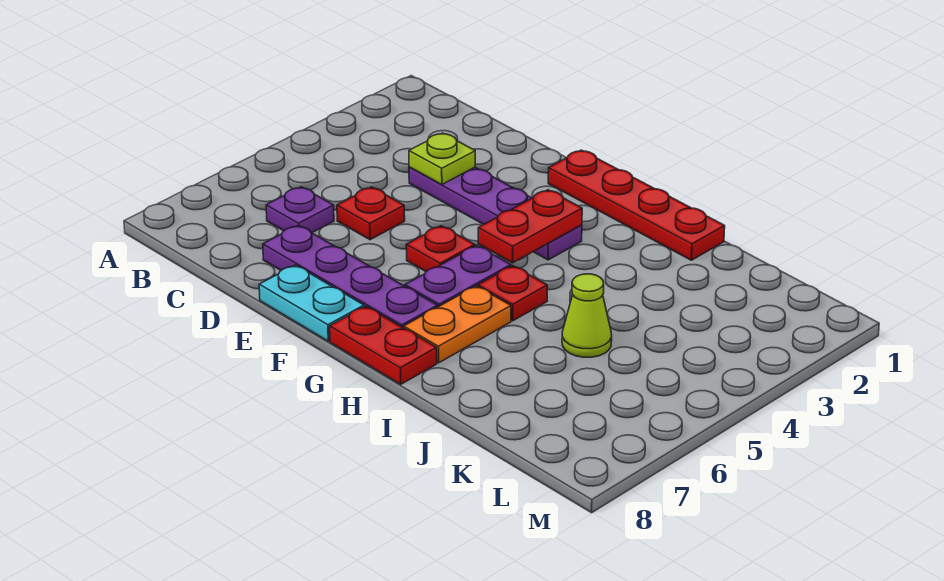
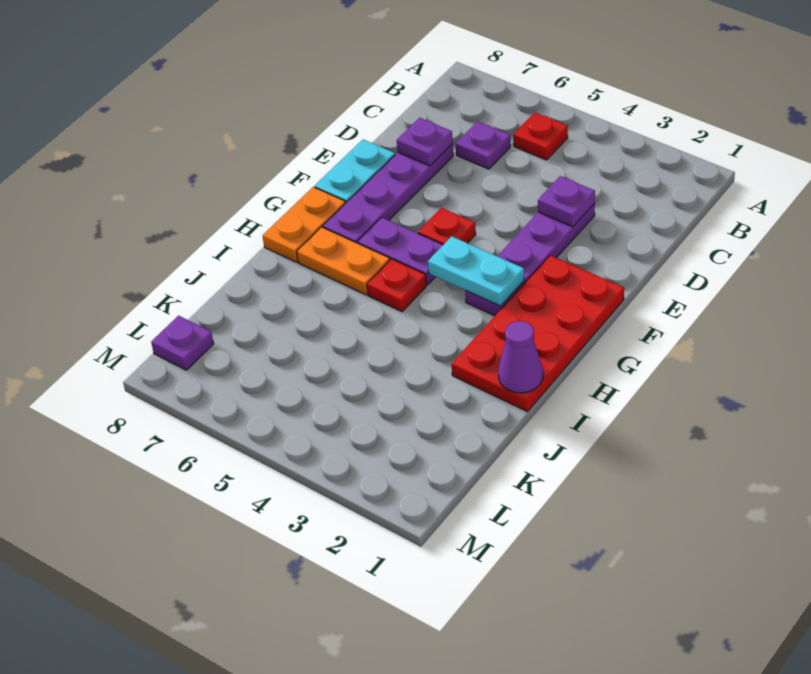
lime 1x1 plate [409,133,475,185] -> purple 1x1 plate [538,176,595,227]
red 1x1 plate [337,187,405,240] -> red 1x1 plate moved to [513,112,568,160]
none -> purple 1x1 plate [397,118,453,166]
red 1x4 plate [548,150,725,260] -> red 2x4 plate [452,255,624,412]
red 1x2 plate [478,190,582,263] -> cyan 1x2 plate [428,236,524,306]
red 1x2 plate [330,306,437,384] -> orange 1x2 plate [263,187,346,262]
none -> purple 1x1 cone [498,321,543,393]
lime 1x1 cone [562,274,612,357] -> none
none -> purple 1x1 plate [151,316,214,370]

